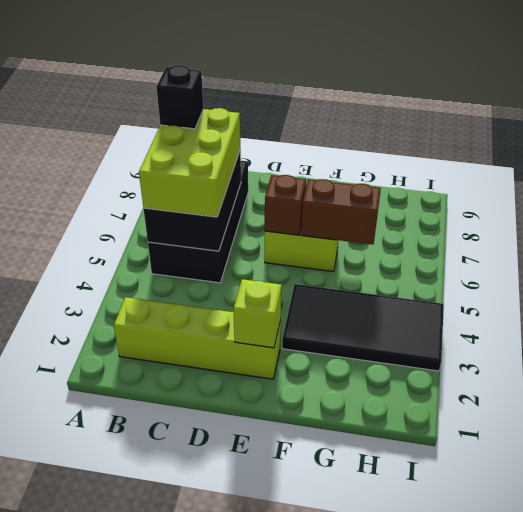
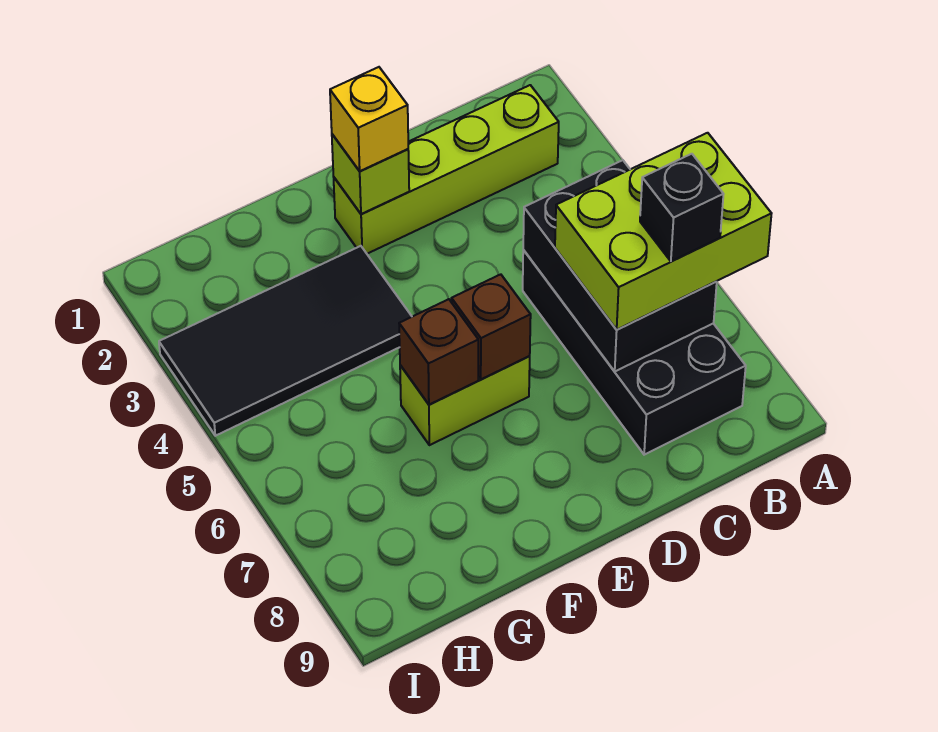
lime 2x3 brick [139,108,240,217] -> lime 2x3 brick turned to [555,133,772,330]
none -> yellow 1x1 brick [330,67,408,171]
brown 1x2 brick [301,179,381,244] -> brown 1x1 brick [399,299,478,405]

